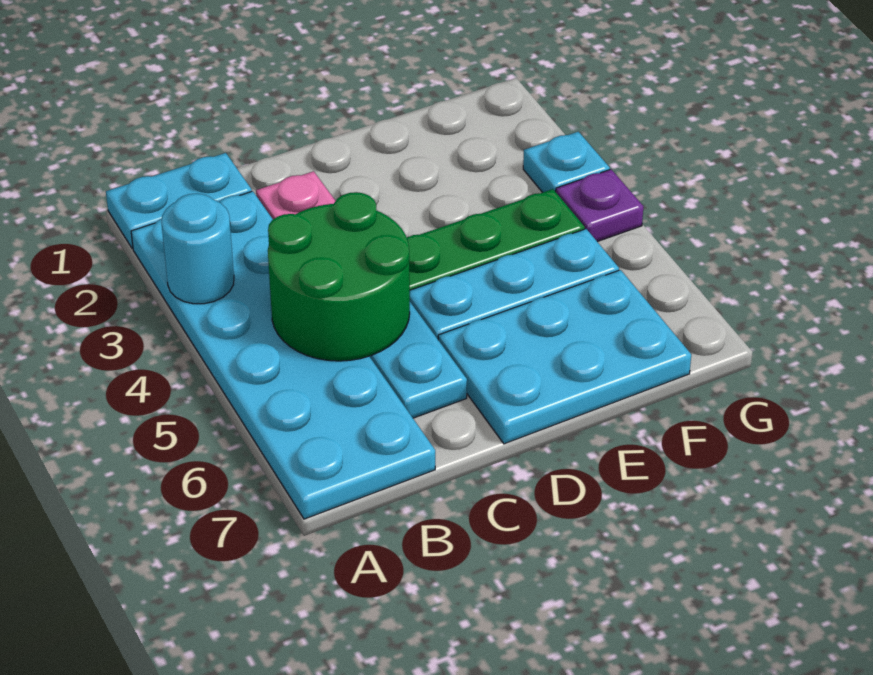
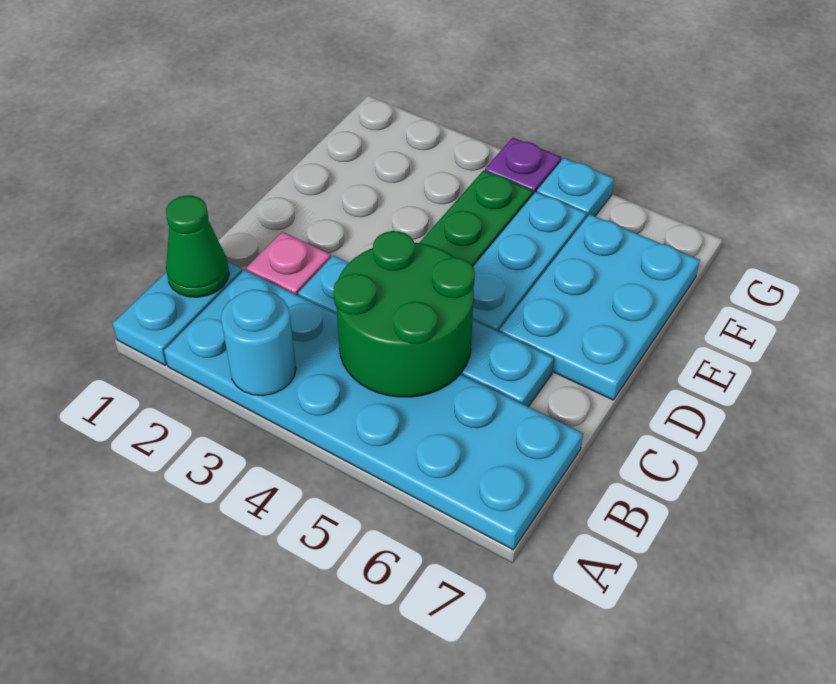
none -> green 1x1 cone [166,196,229,297]
cyan 1x1 plate [523,132,610,193] -> cyan 1x1 plate moved to [537,158,614,218]

